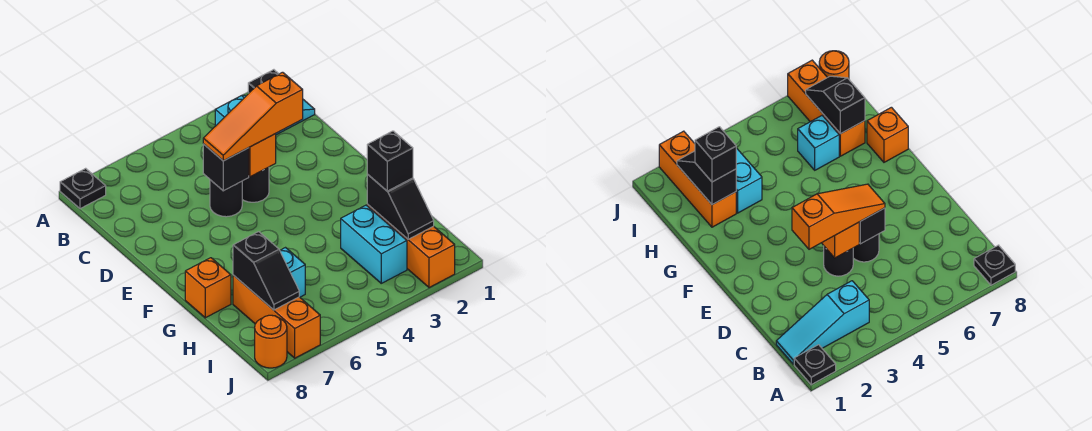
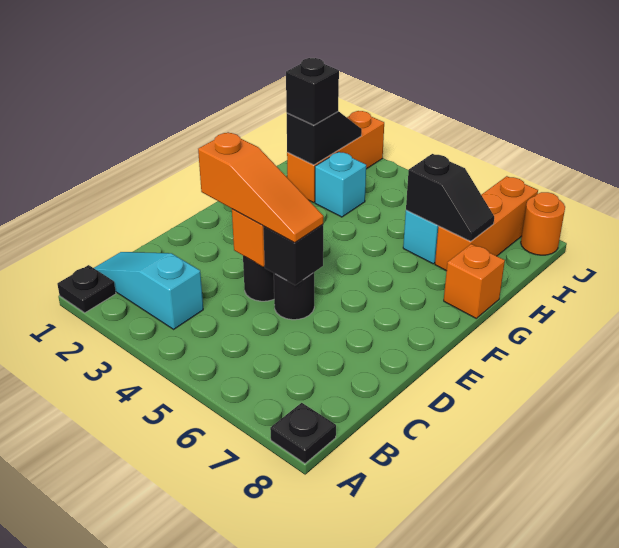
cyan 1x2 brick [341,205,407,283] -> cyan 1x1 brick [315,152,366,217]
black 1x2 slope [233,232,299,310] -> black 1x2 slope turned to [406,154,494,241]

